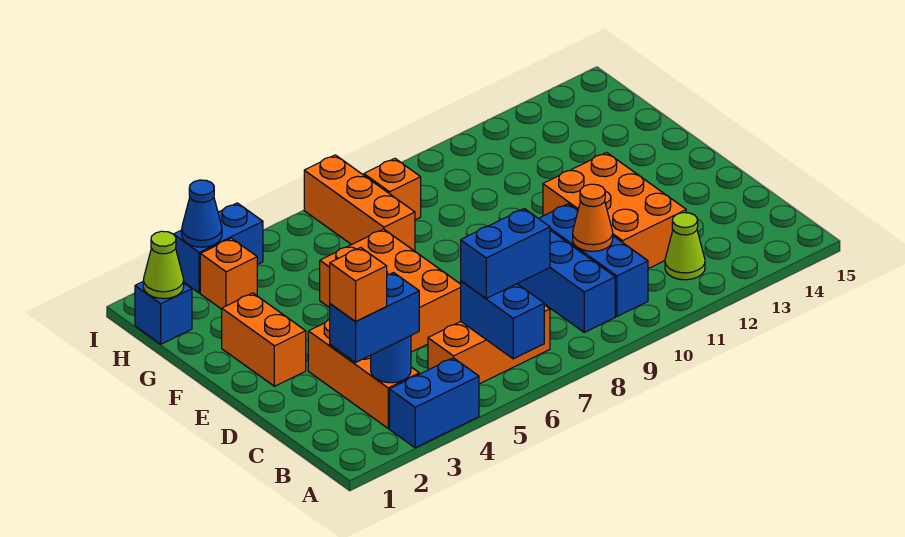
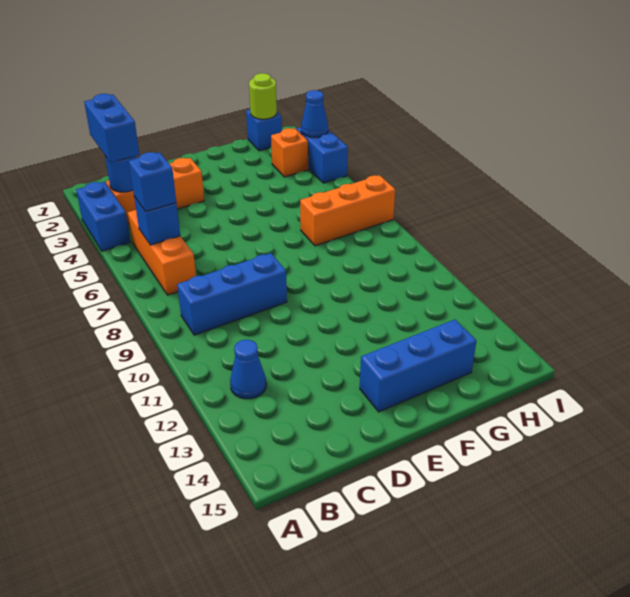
blue 1x2 brick [461,281,544,359] -> blue 1x1 brick [134,196,180,245]
orange 1x1 brick [330,248,387,322] -> none
blue 1x2 brick [461,209,550,298] -> blue 1x1 brick [129,152,176,211]
blue 1x3 brick [538,204,648,316] -> blue 1x3 brick moved to [360,320,476,412]
lime 1x1 cone [665,213,705,280] -> blue 1x1 cone [230,340,266,399]
orange 1x1 cone [573,184,613,251] -> none
orange 2x3 brick [543,152,686,269] -> none
orange 2x3 brick [320,229,461,352] -> none
orange 1x2 brick [222,293,306,386] -> none
lime 1x1 cone [143,231,184,299] -> lime 1x1 round brick [249,73,277,119]
orange 1x1 brick [364,159,421,220] -> none

